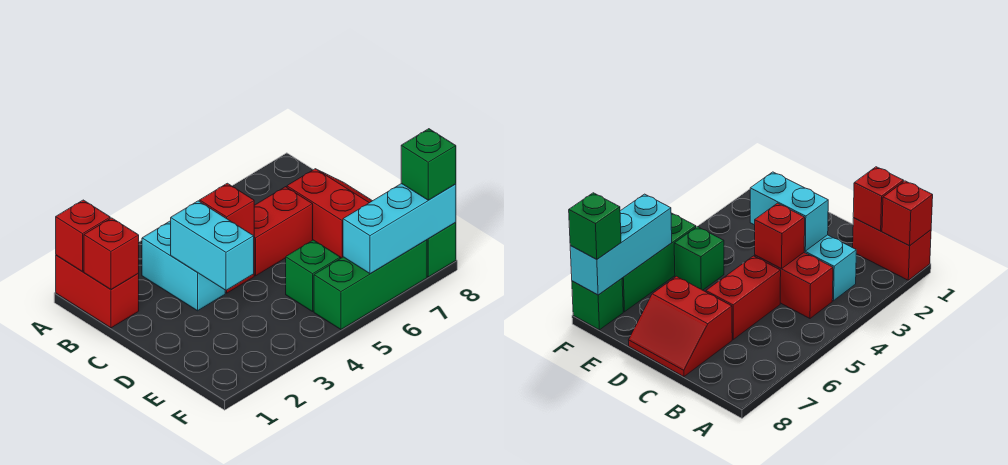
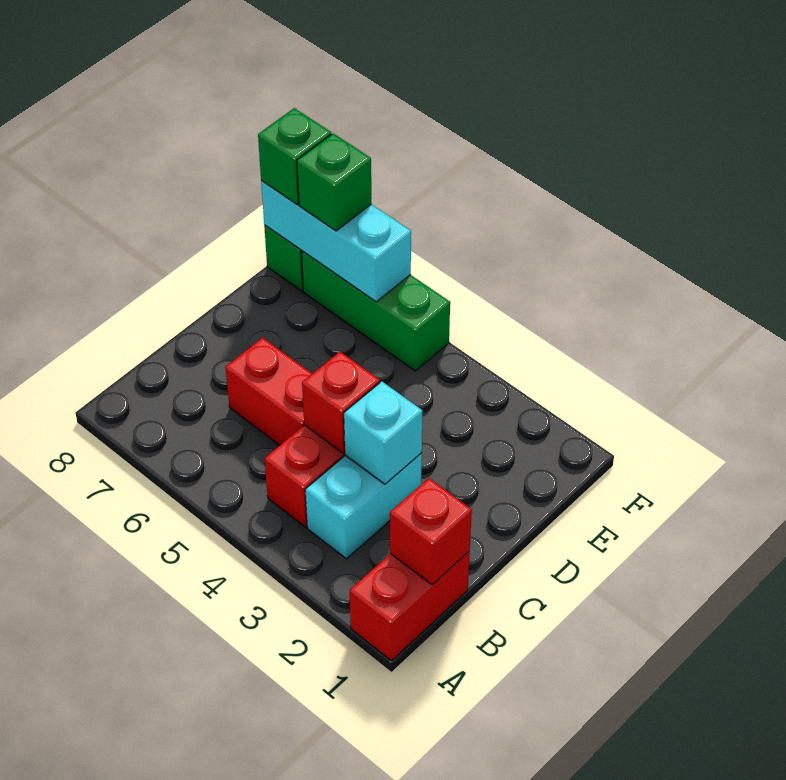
red 1x1 brick [56,200,110,272] -> none
cyan 1x2 brick [171,201,254,290] -> cyan 1x1 brick [344,381,423,484]
red 2x2 slope [287,169,372,258] -> none
green 1x1 brick [286,240,340,312] -> green 1x1 brick moved to [297,134,371,231]

